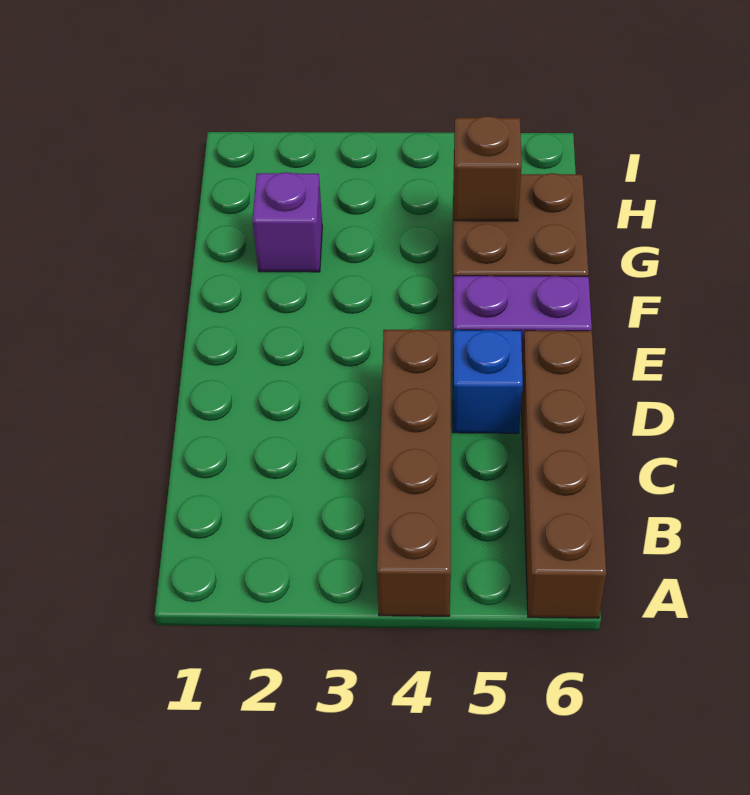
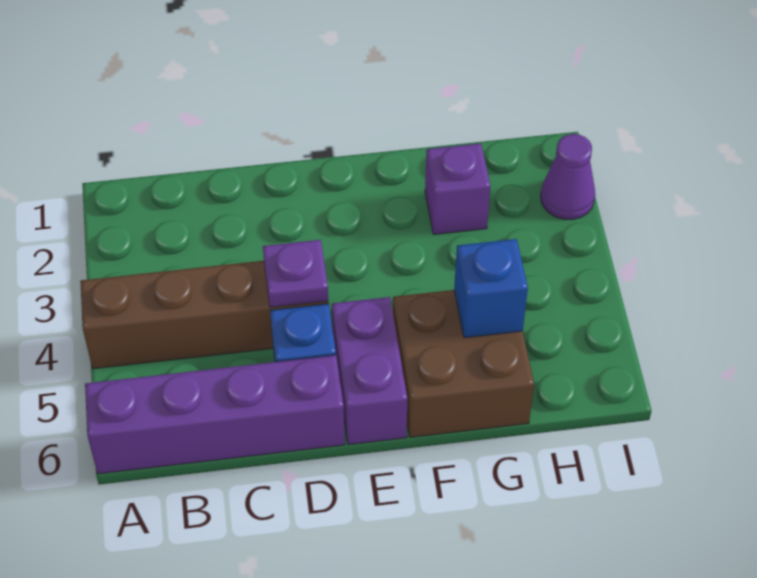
brown 1x4 brick [521,330,606,618] -> purple 1x4 brick [85,355,345,474]
none -> purple 1x1 plate [263,240,328,307]
brown 1x1 brick [454,116,522,221] -> blue 1x1 brick [454,239,528,338]
none -> purple 1x1 cone [541,134,595,220]

